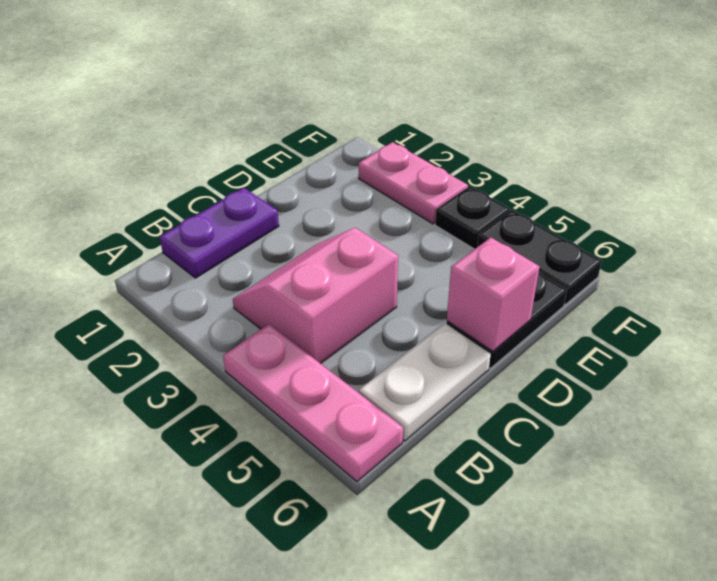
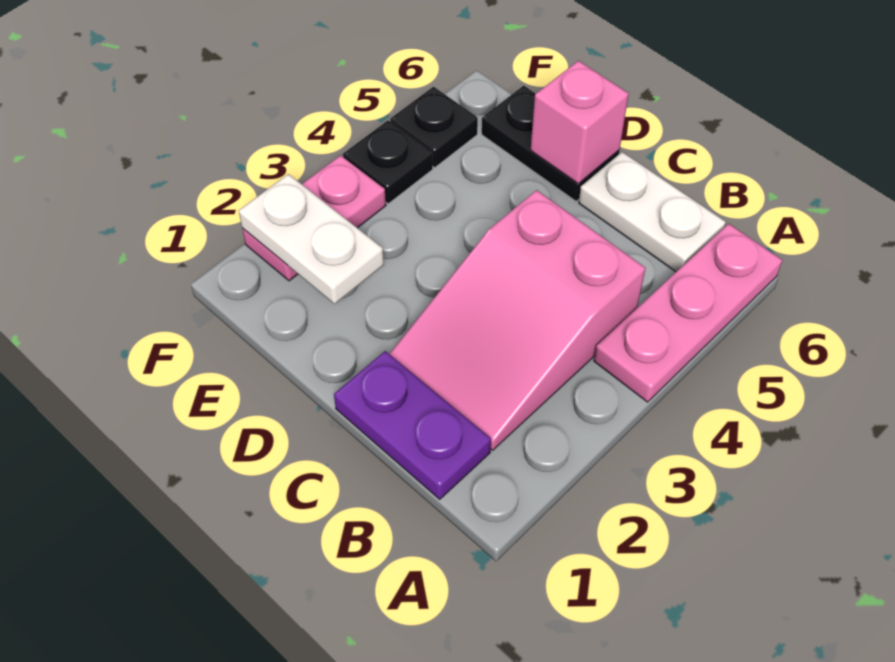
pink 2x2 slope [233,228,398,364] -> pink 2x3 slope [390,190,646,450]
none -> white 1x2 plate [239,174,384,304]
black 1x2 plate [477,210,602,304] -> black 1x1 plate [390,87,478,167]

